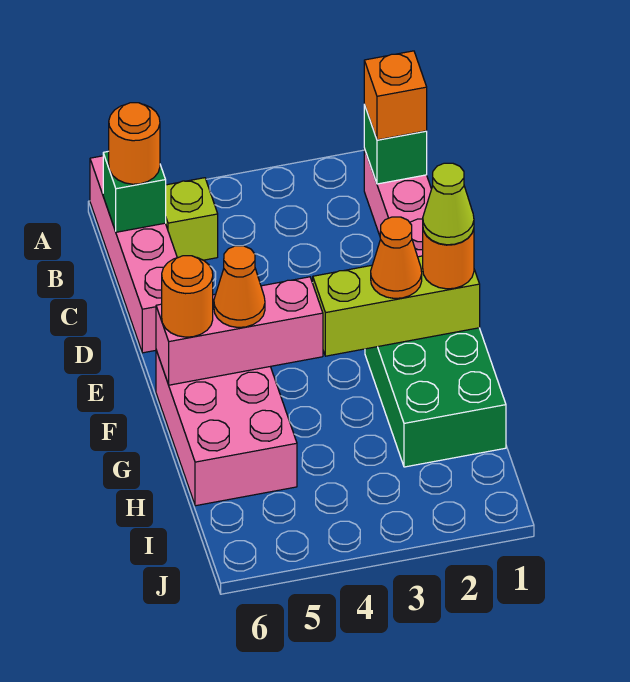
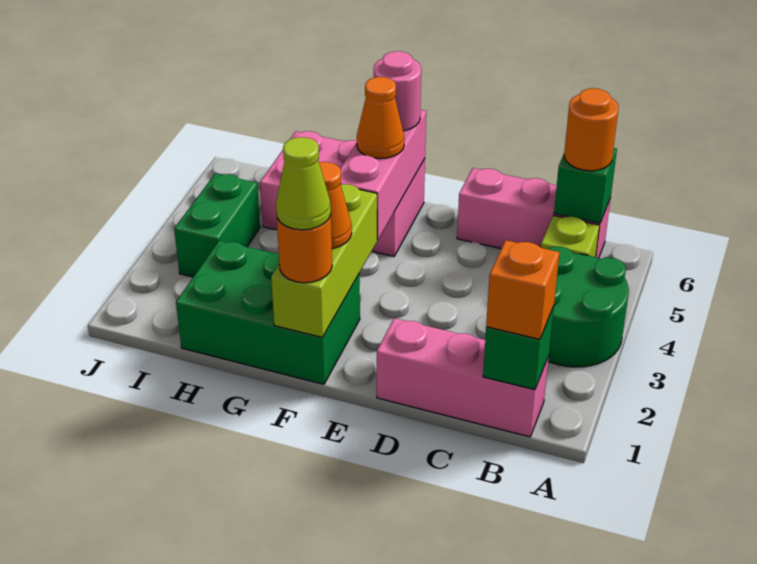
none -> green 2x2 round brick [548,247,629,367]
pink 1x4 brick [90,156,177,353] -> pink 1x3 brick [457,168,611,258]
orange 1x1 round brick [162,256,213,337] -> pink 1x1 round brick [374,51,421,131]
none -> green 1x2 brick [174,174,260,277]

